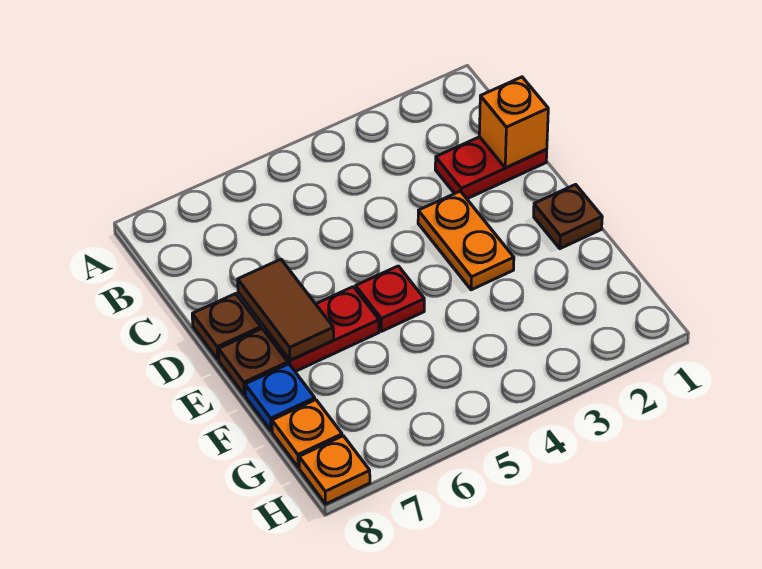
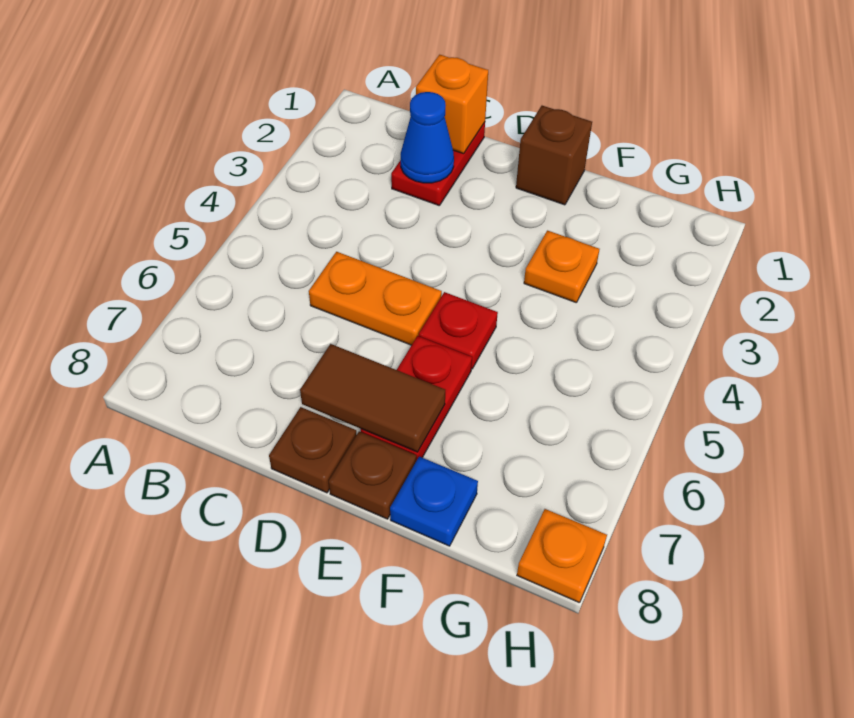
none -> blue 1x1 cone [401,92,454,183]
orange 1x2 plate [418,191,514,290] -> orange 1x2 plate moved to [309,252,442,345]
brown 1x1 plate [534,184,602,249] -> brown 1x1 brick [516,106,592,205]
orange 1x1 plate [272,400,342,467] -> orange 1x1 plate moved to [524,231,599,303]

